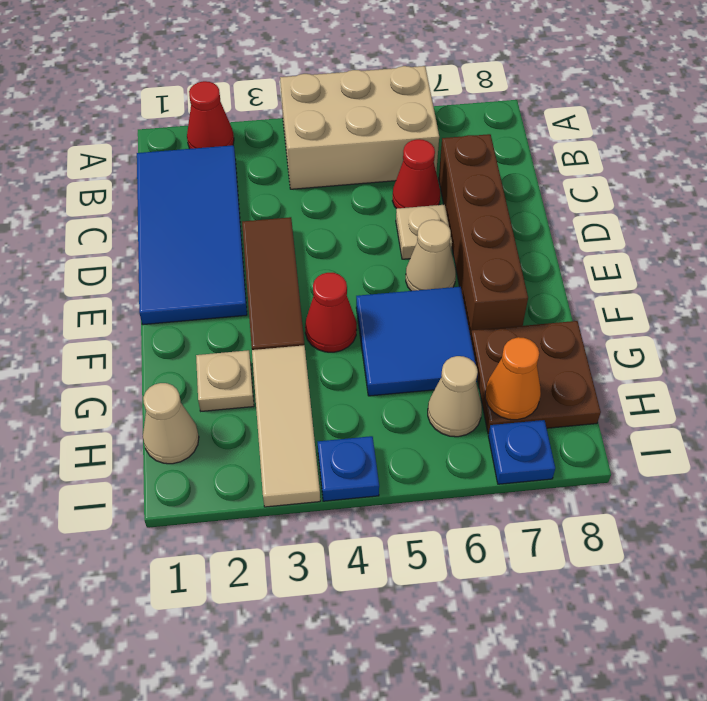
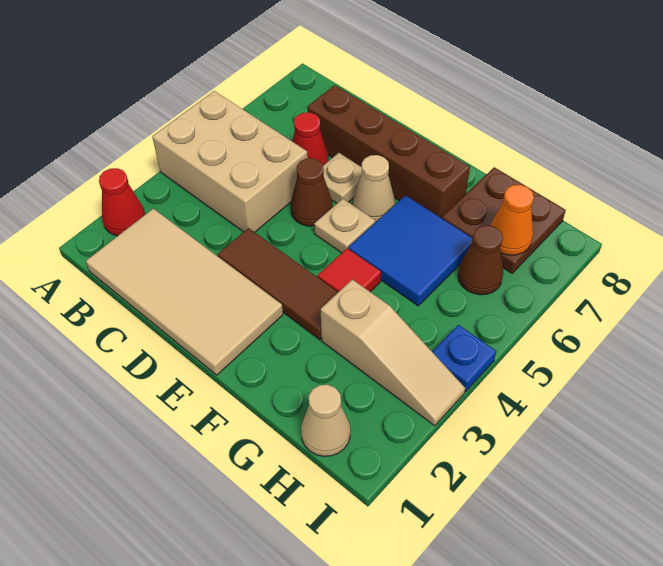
tan 2x3 brick [280,66,439,189] -> tan 2x3 brick turned to [152,91,308,232]
blue 2x4 tile [137,145,247,325] -> tan 2x4 tile [86,209,283,375]
none -> brown 1x1 cone [291,158,332,226]
red 1x1 cone [305,273,357,352] -> red 1x1 tile [318,248,381,292]
tan 1x1 plate [196,350,254,411] -> tan 1x1 plate moved to [314,199,375,253]
tan 1x3 tile [252,345,320,507] -> tan 1x3 slope [321,279,465,426]
tan 1x1 cone [428,356,482,437] -> brown 1x1 cone [458,225,503,295]
blue 1x1 plate [488,420,555,484] -> none

